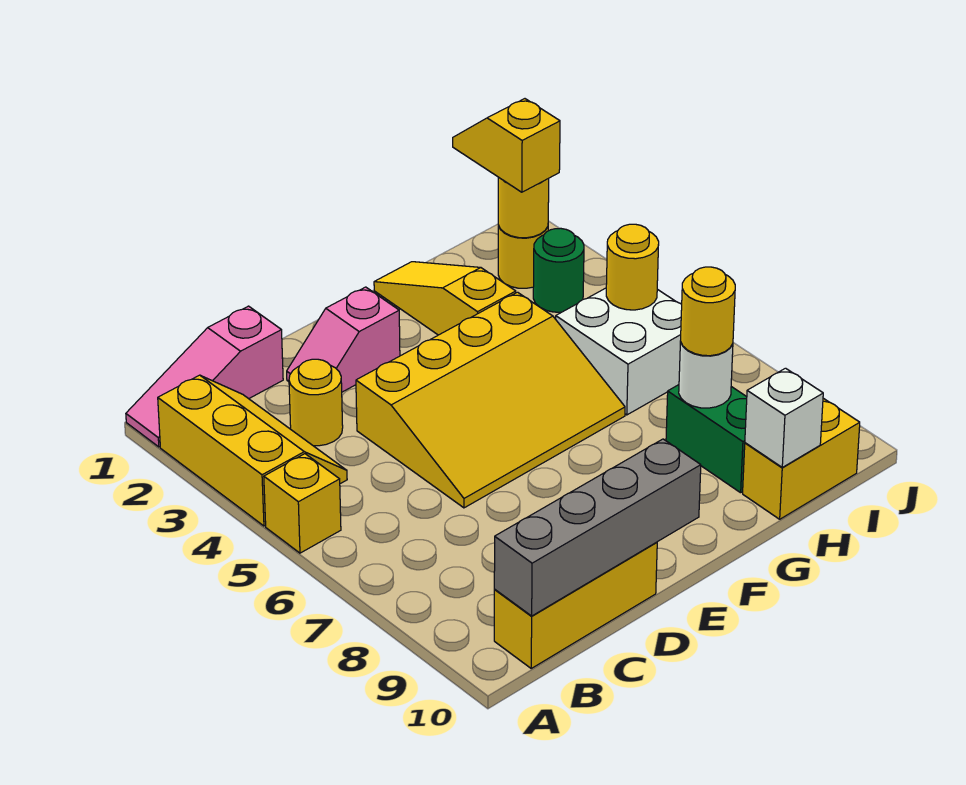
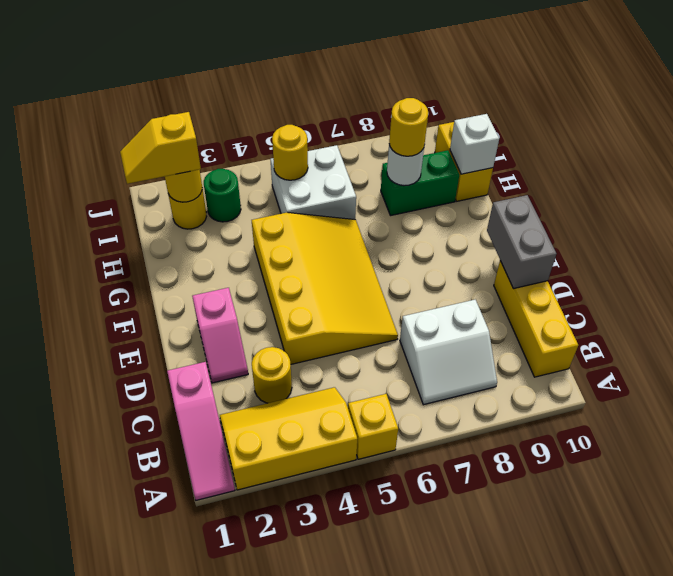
none -> white 2x2 slope [400,300,497,405]
grey 1x4 brick [494,439,701,616] -> grey 1x2 brick [487,195,556,289]
yellow 1x3 slope [374,262,516,335] -> none

